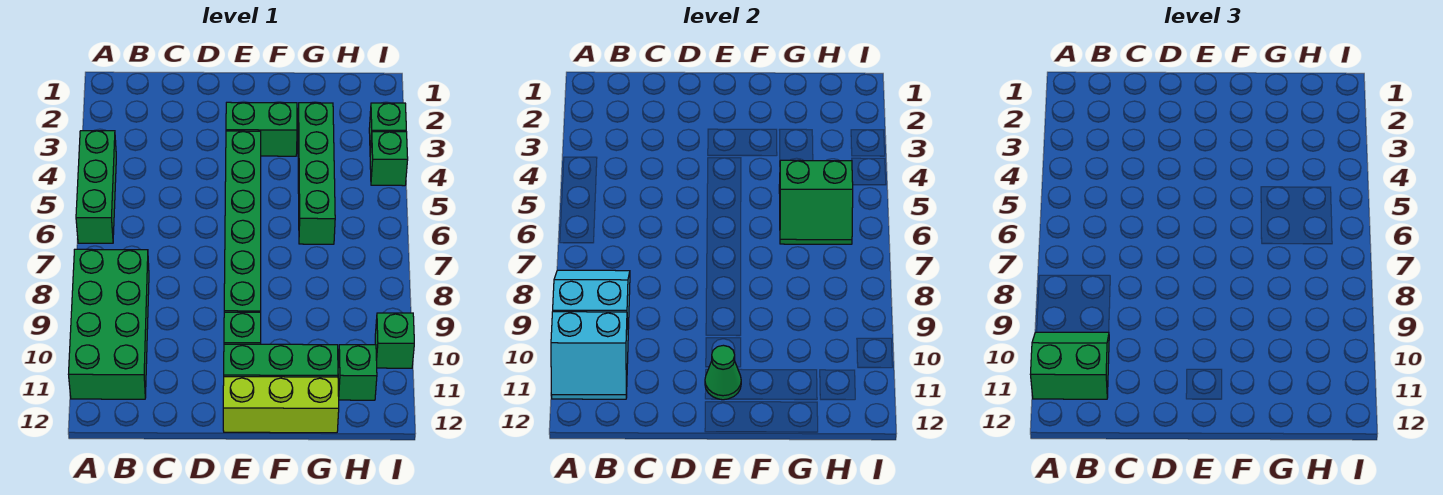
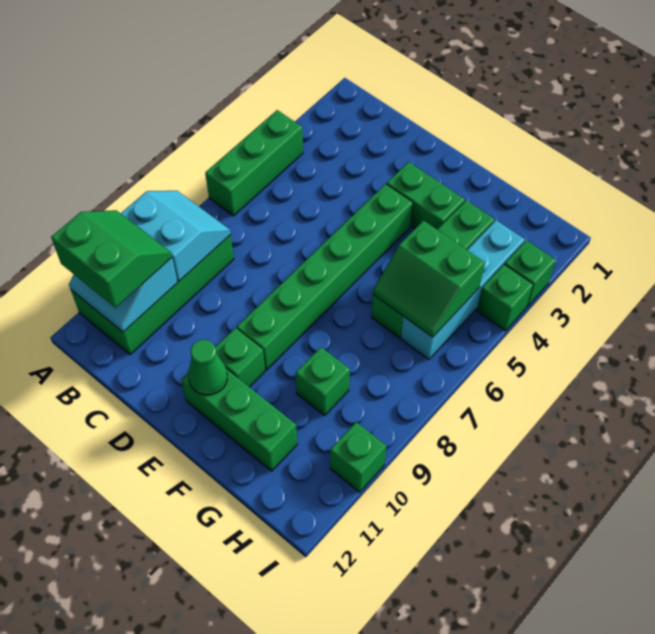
lime 1x3 brick [223,377,339,433] -> none
none -> cyan 1x4 brick [401,220,525,359]
green 1x1 brick [338,345,377,400] -> green 1x1 brick moved to [296,347,350,415]

